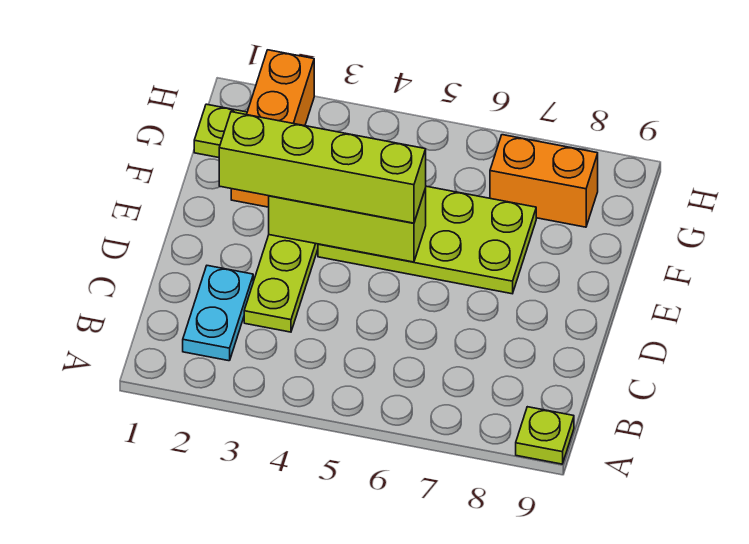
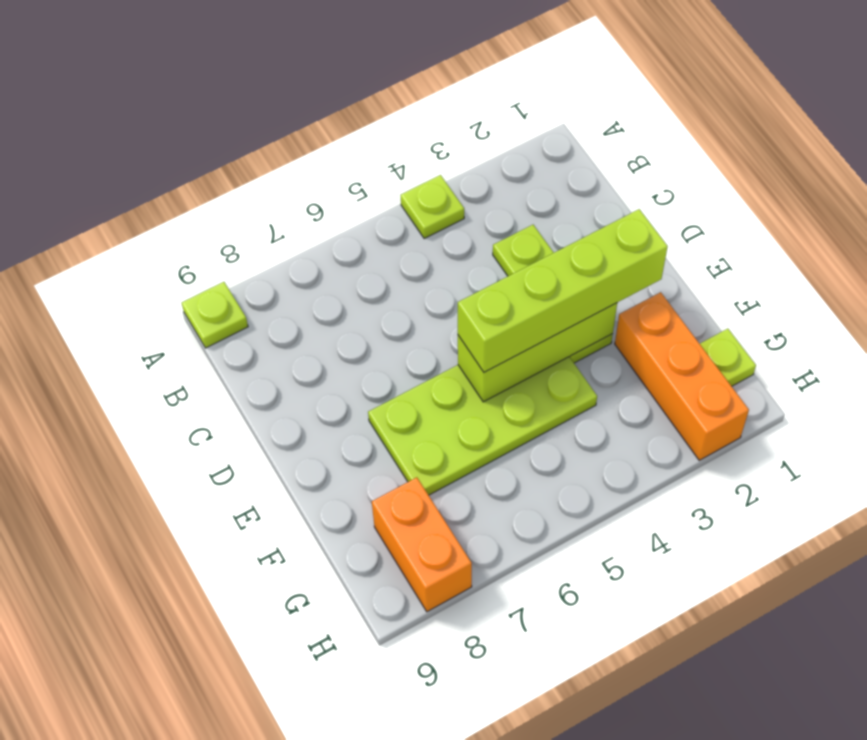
none -> lime 1x1 plate [401,175,464,239]
cyan 1x2 plate [183,266,253,361] -> none
orange 1x2 brick [490,135,598,227] -> orange 1x2 brick turned to [372,477,472,612]

